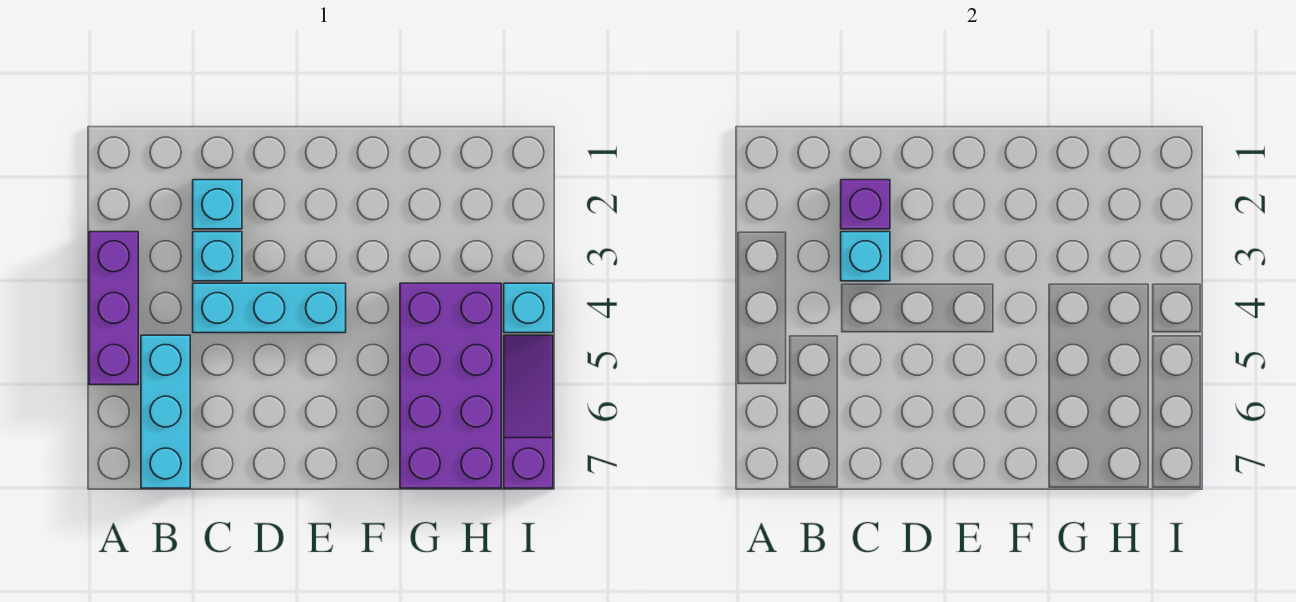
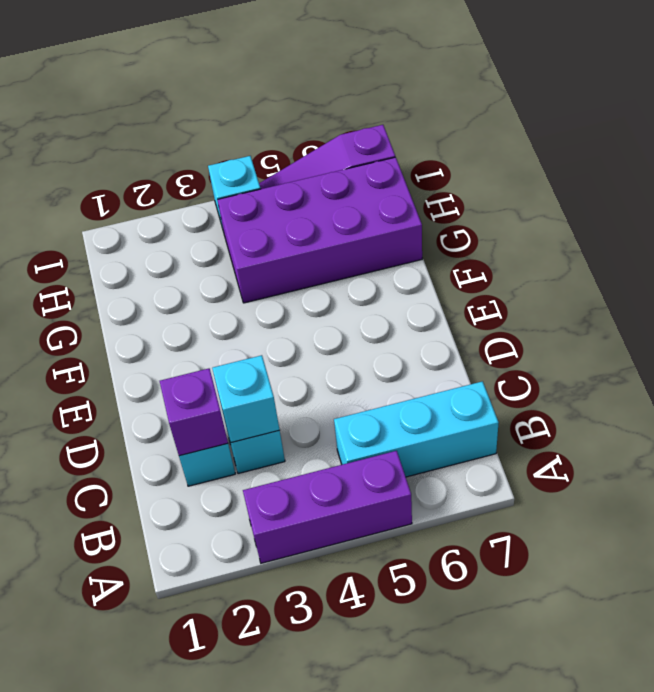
cyan 1x3 brick [193,283,346,333] -> none

